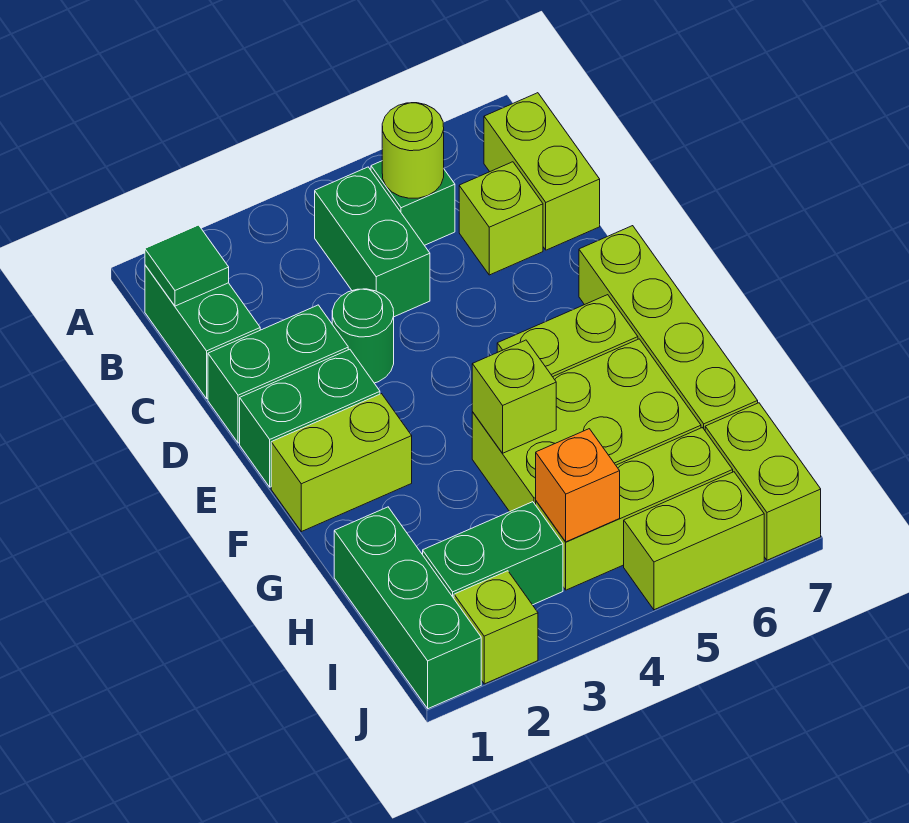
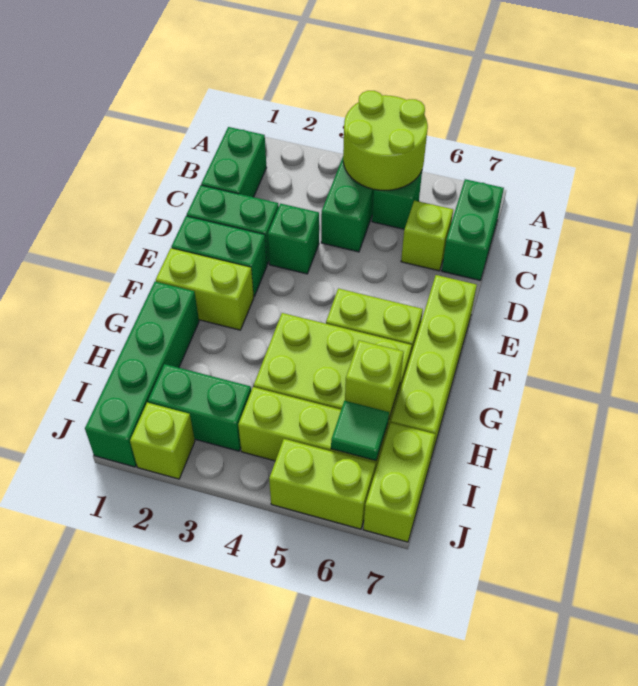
green 1x1 tile [145,225,229,306] -> green 1x1 tile moved to [331,401,389,461]
lime 1x1 round brick [382,103,444,198] -> lime 2x2 round brick [343,91,428,190]
lime 1x2 brick [484,93,600,250] -> green 1x2 brick [442,179,504,280]
green 1x1 round brick [332,289,394,383] -> green 1x1 brick [268,204,319,274]
lime 1x1 brick [472,340,556,453] -> lime 1x1 brick moved to [345,340,404,420]
green 1x3 brick [334,507,481,709] -> green 1x4 brick [85,282,199,467]
orange 1x1 brick [536,429,620,542] -> none

